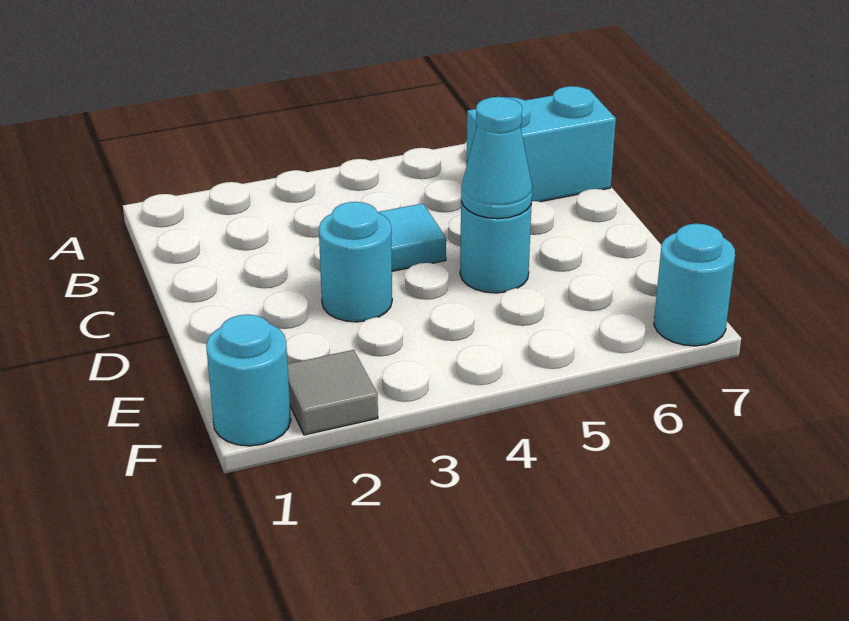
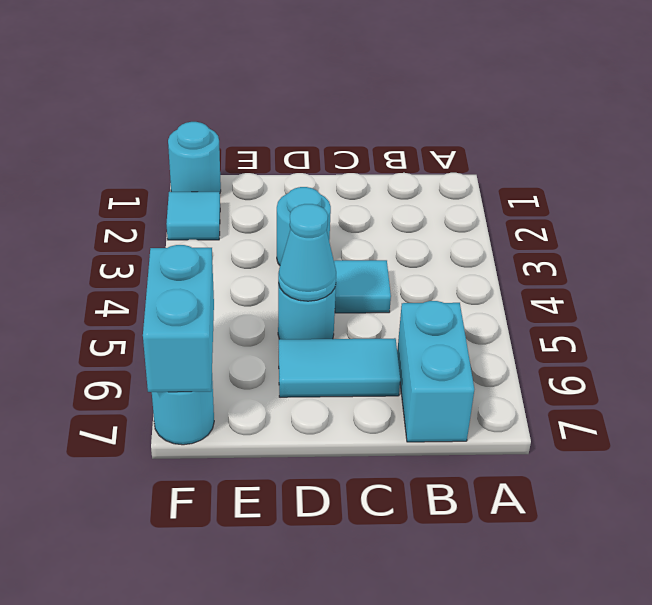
none -> cyan 1x2 tile [279,338,400,397]
grey 1x1 tile [288,350,378,435] -> cyan 1x1 tile [167,192,220,240]
none -> cyan 1x2 brick [143,245,214,392]

